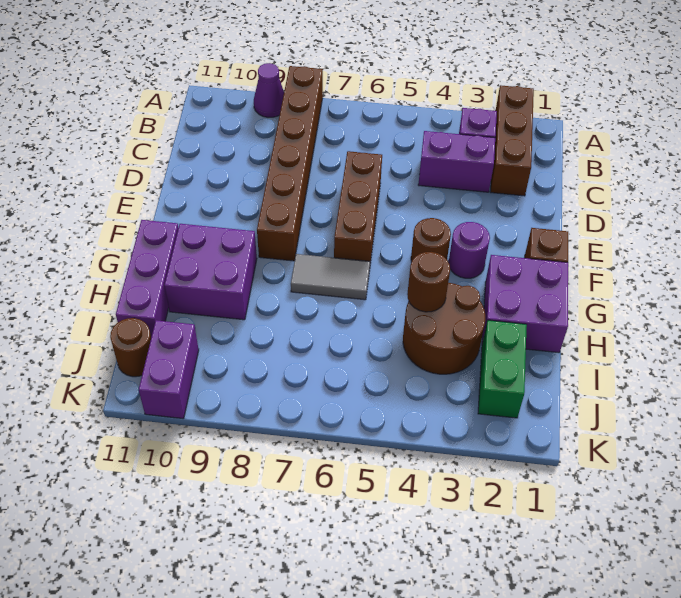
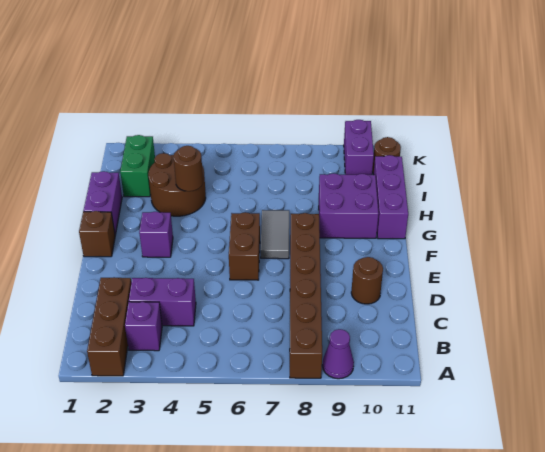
brown 1x3 brick [334,151,382,263] -> brown 1x2 brick [229,212,260,280]
purple 1x1 round brick [449,222,490,278] -> purple 1x1 brick [139,212,173,257]
brown 1x1 round brick [411,218,451,262] -> brown 1x1 round brick moved to [351,257,383,304]
purple 2x2 brick [482,255,568,353] -> purple 1x2 brick [83,171,122,235]
grey 1x2 tile [291,254,370,300] -> grey 1x2 tile turned to [261,210,289,259]

